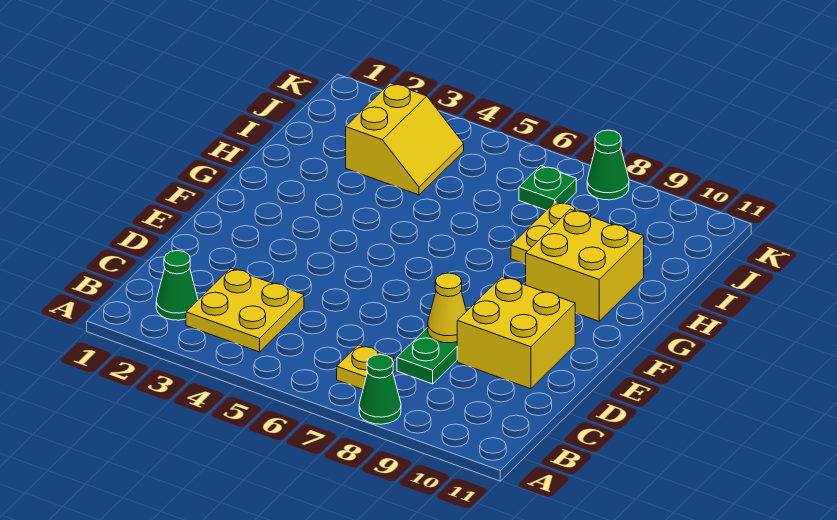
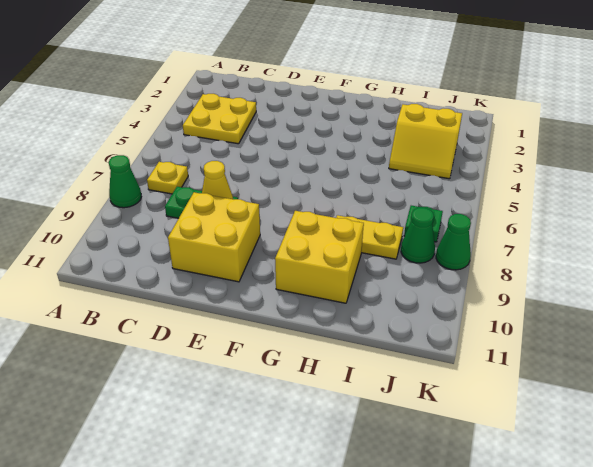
green 1x1 cone [156,251,198,320] -> green 1x1 cone moved to [401,208,435,263]

